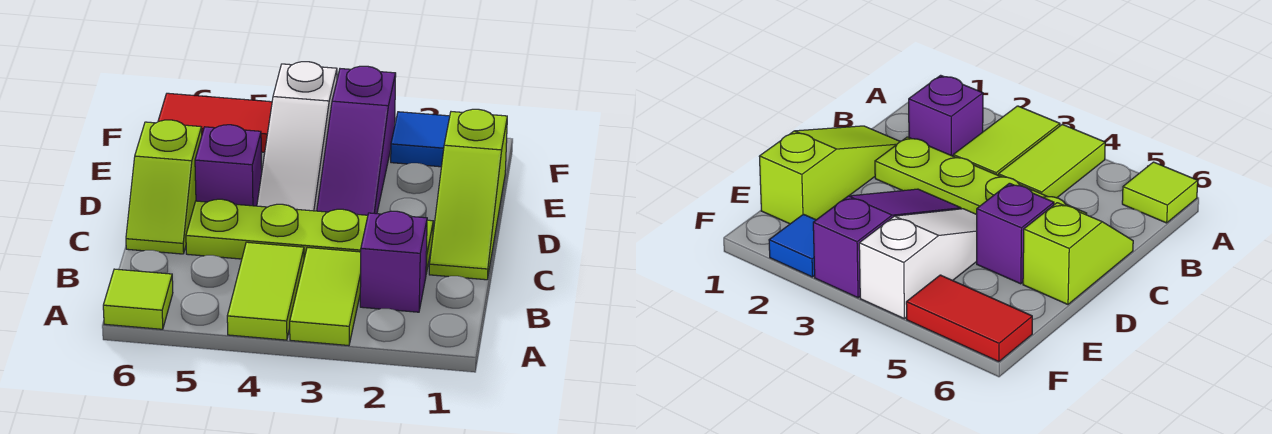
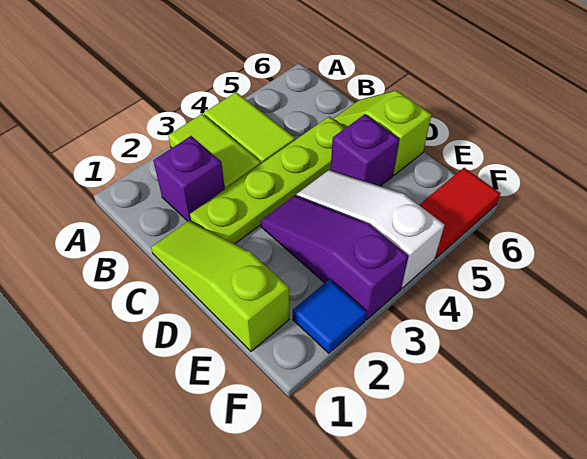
lime 1x1 tile [103,269,173,329] -> none

